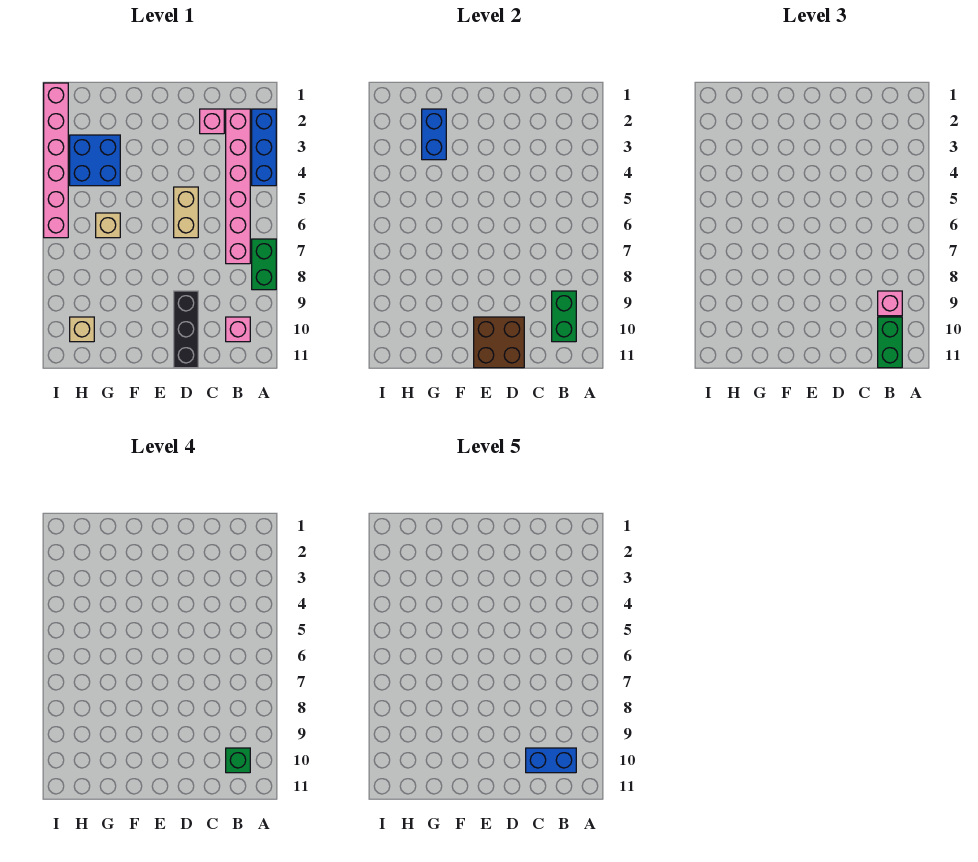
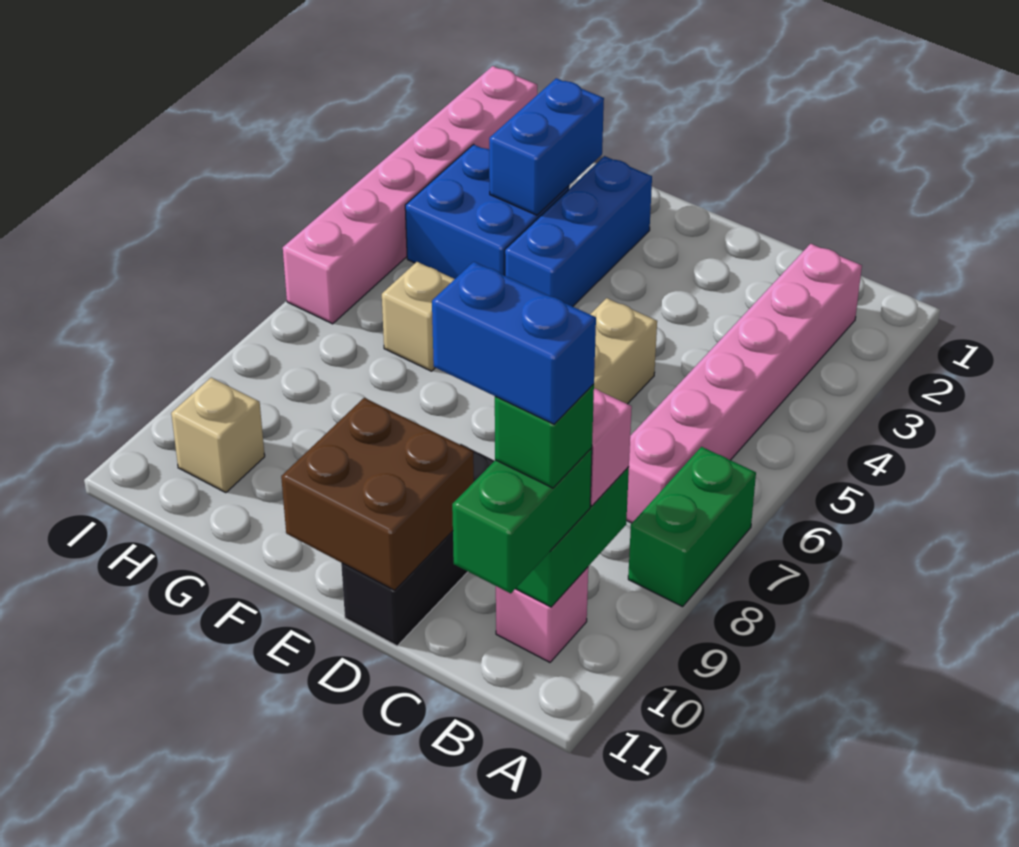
blue 1x3 brick [252,109,276,186] -> blue 1x3 brick moved to [505,156,652,307]
pink 1x1 brick [200,109,224,134] -> none

